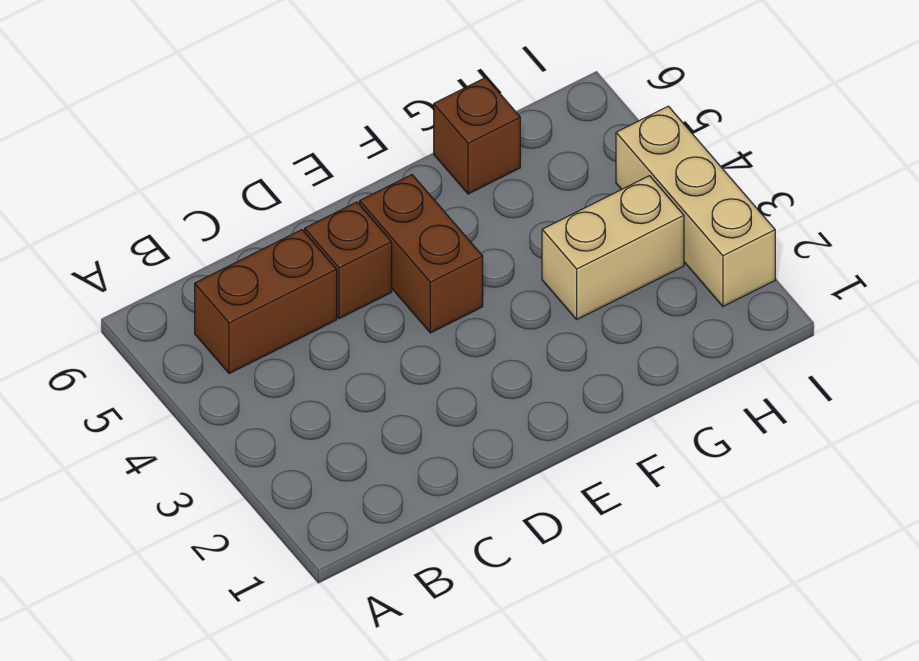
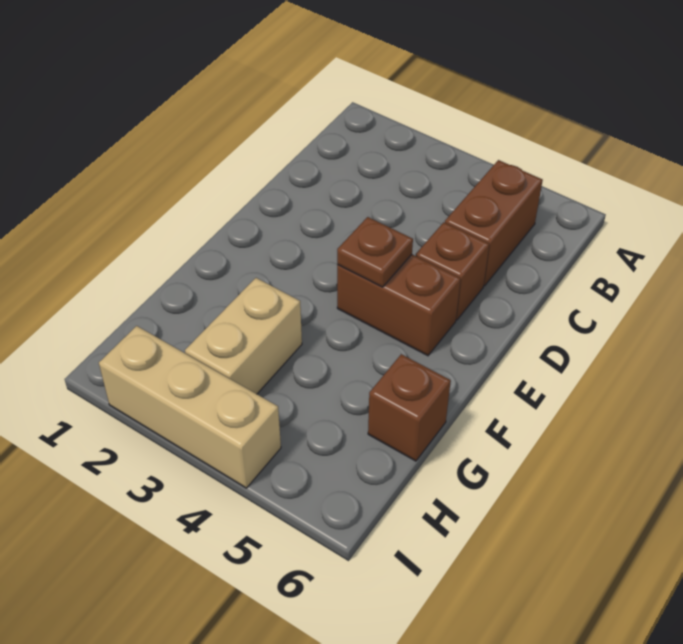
none -> brown 1x1 plate [337,217,413,287]

